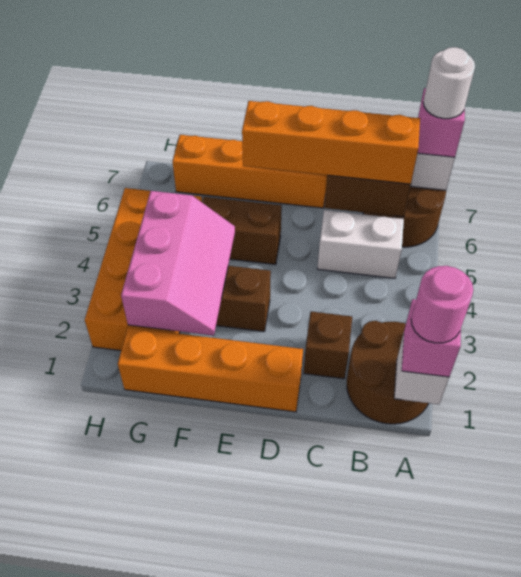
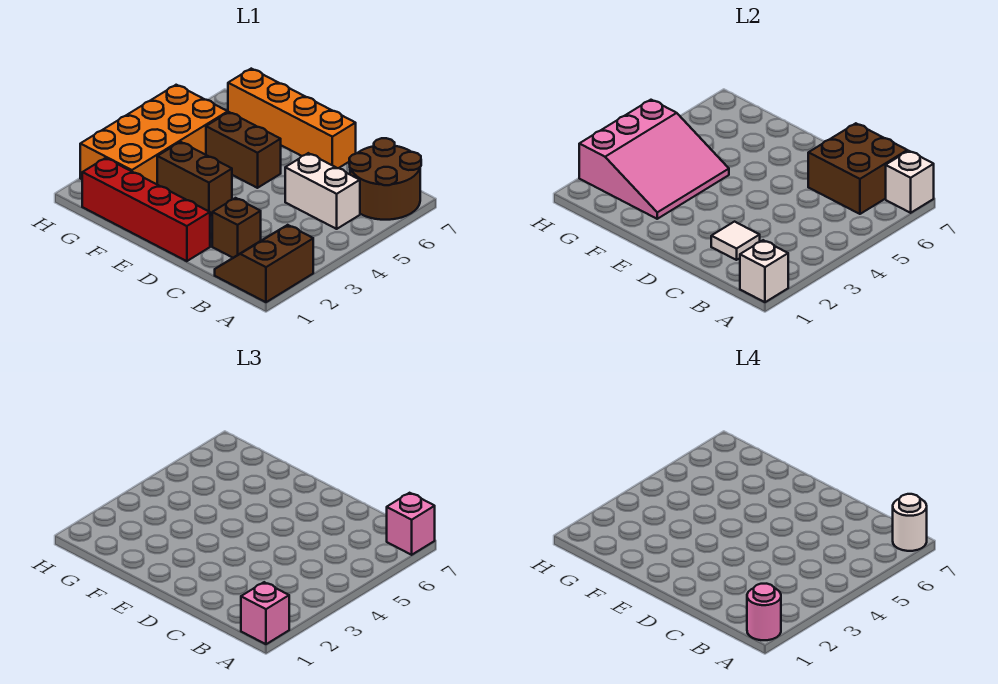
brown 2x2 round brick [347,321,429,424] -> brown 2x2 slope [215,225,313,302]
orange 1x4 brick [242,101,420,184] -> none
none -> white 1x1 tile [711,222,760,260]
orange 1x4 brick [118,327,303,412] -> red 1x4 brick [82,158,210,261]
pink 2x3 slope [121,191,235,336] -> pink 3x3 slope [579,100,729,219]

